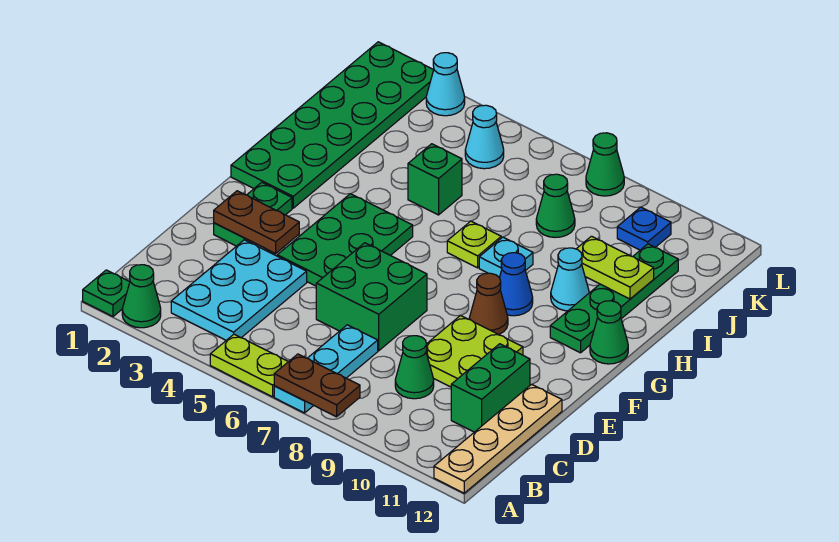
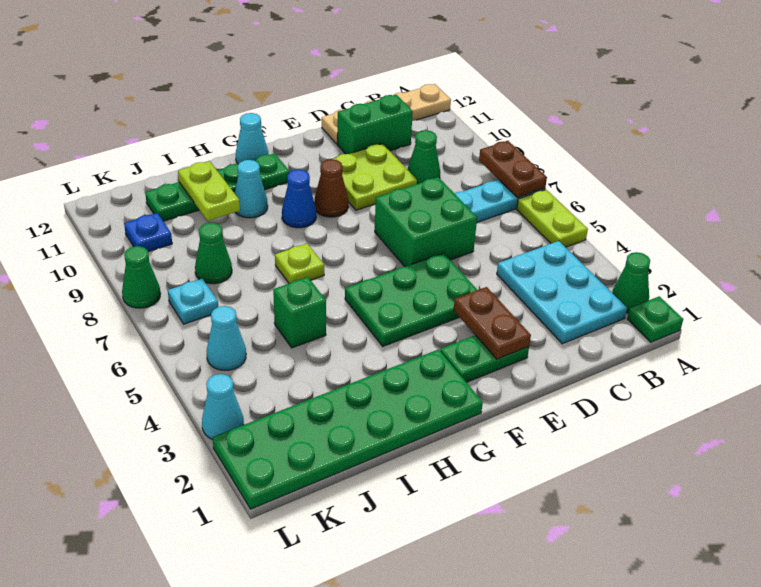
cyan 2x3 plate [171,240,307,340] -> cyan 2x3 plate turned to [497,241,627,344]
green 1x1 cone [590,301,628,364] -> cyan 1x1 cone [236,113,268,164]
cyan 1x1 plate [479,237,533,277] -> cyan 1x1 plate moved to [168,279,218,324]

